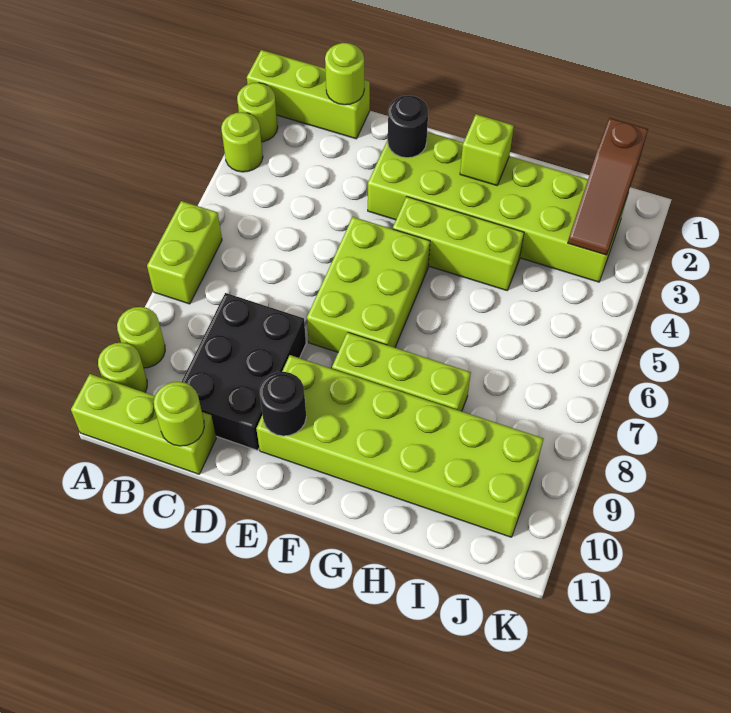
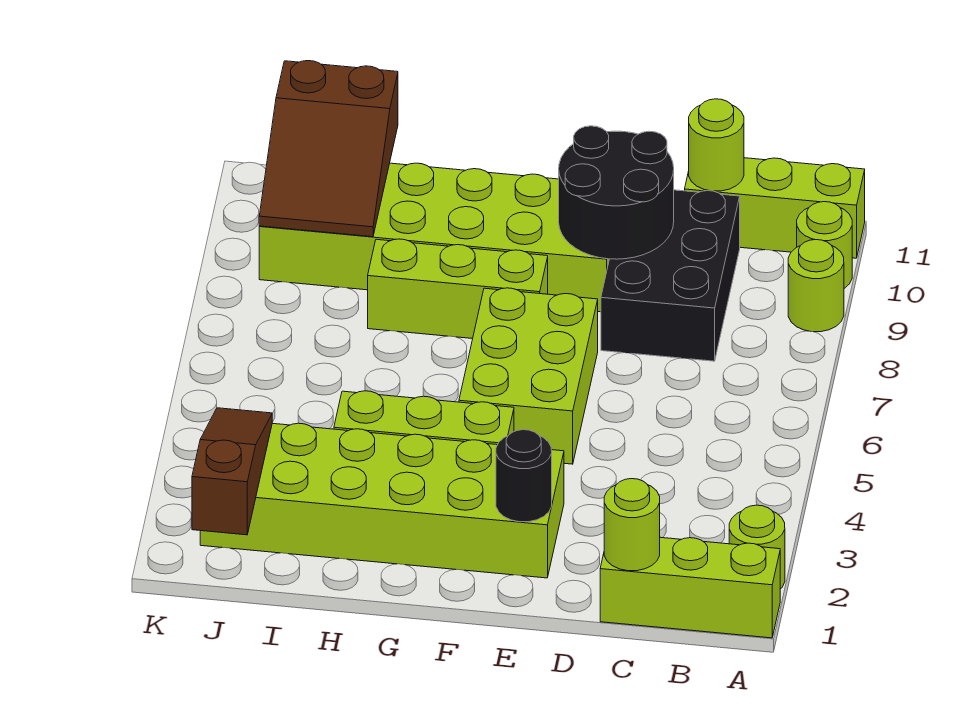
lime 1x1 round brick [221,112,263,172] -> none
lime 1x2 brick [147,201,222,304] -> none
black 1x1 round brick [259,372,306,436] -> black 2x2 round brick [559,126,674,259]
lime 1x1 brick [460,114,514,185] -> none
none -> brown 2x3 slope [259,61,398,237]

